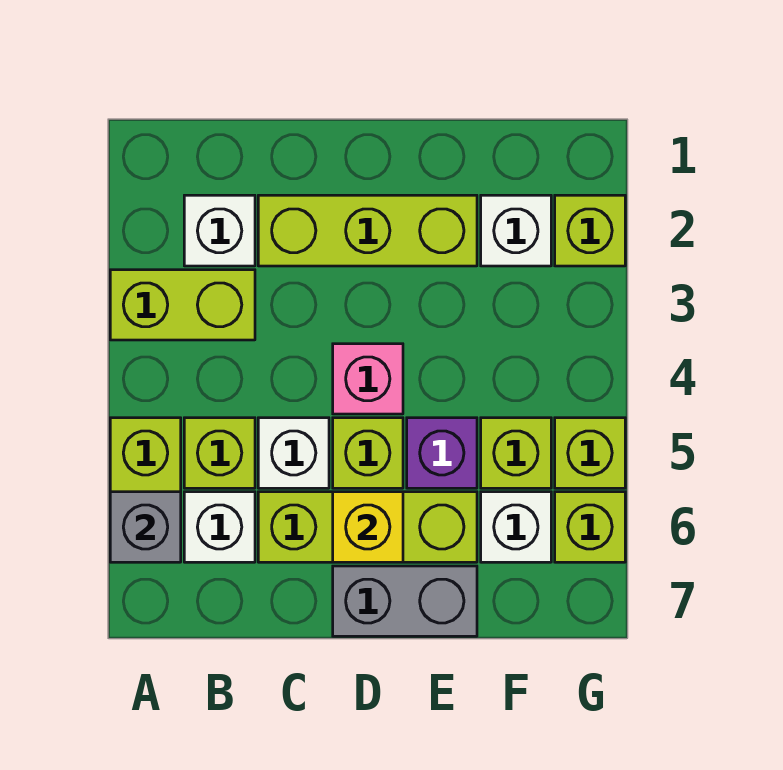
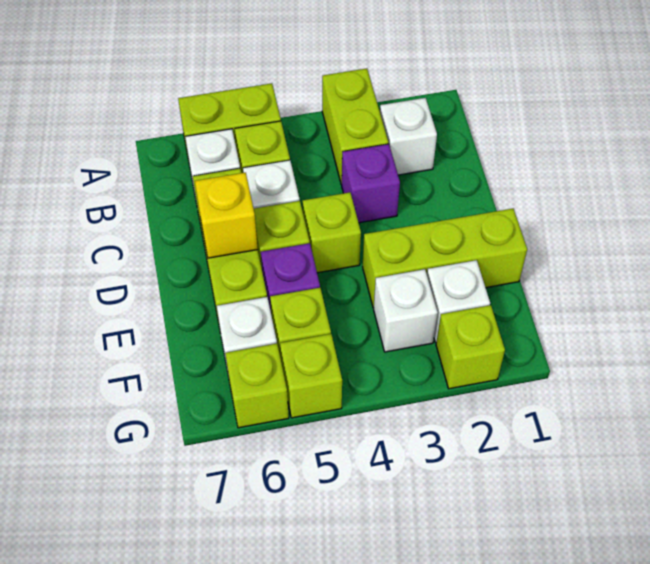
grey 1x1 brick [110,492,181,562] -> none
lime 1x3 brick [258,195,477,266] -> lime 1x3 brick turned to [363,209,527,308]
none -> purple 1x1 brick [342,144,400,223]
pink 1x1 brick [333,344,403,414] -> lime 1x1 brick [303,192,361,273]
grey 1x2 brick [333,566,477,636] -> none
none -> white 1x1 brick [374,269,438,352]

